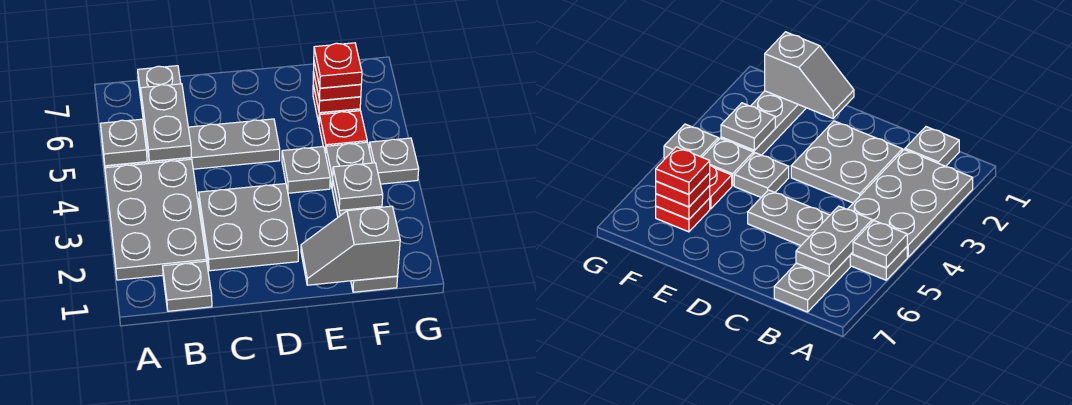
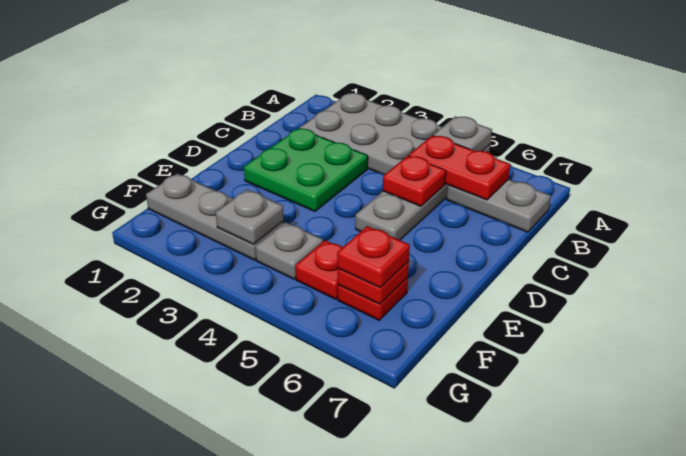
grey 1x1 plate [163,261,212,311] -> none
grey 1x2 plate [141,84,191,161] -> red 1x2 plate [409,135,511,200]
grey 2x2 plate [199,184,298,271] -> green 2x2 plate [244,128,368,211]
grey 1x2 slope [301,206,400,285] -> none
grey 1x1 plate [282,147,330,193] -> none
red 1x1 plate [314,43,362,88] -> red 1x1 plate moved to [383,156,446,206]
grey 1x1 plate [369,138,419,184] -> none

